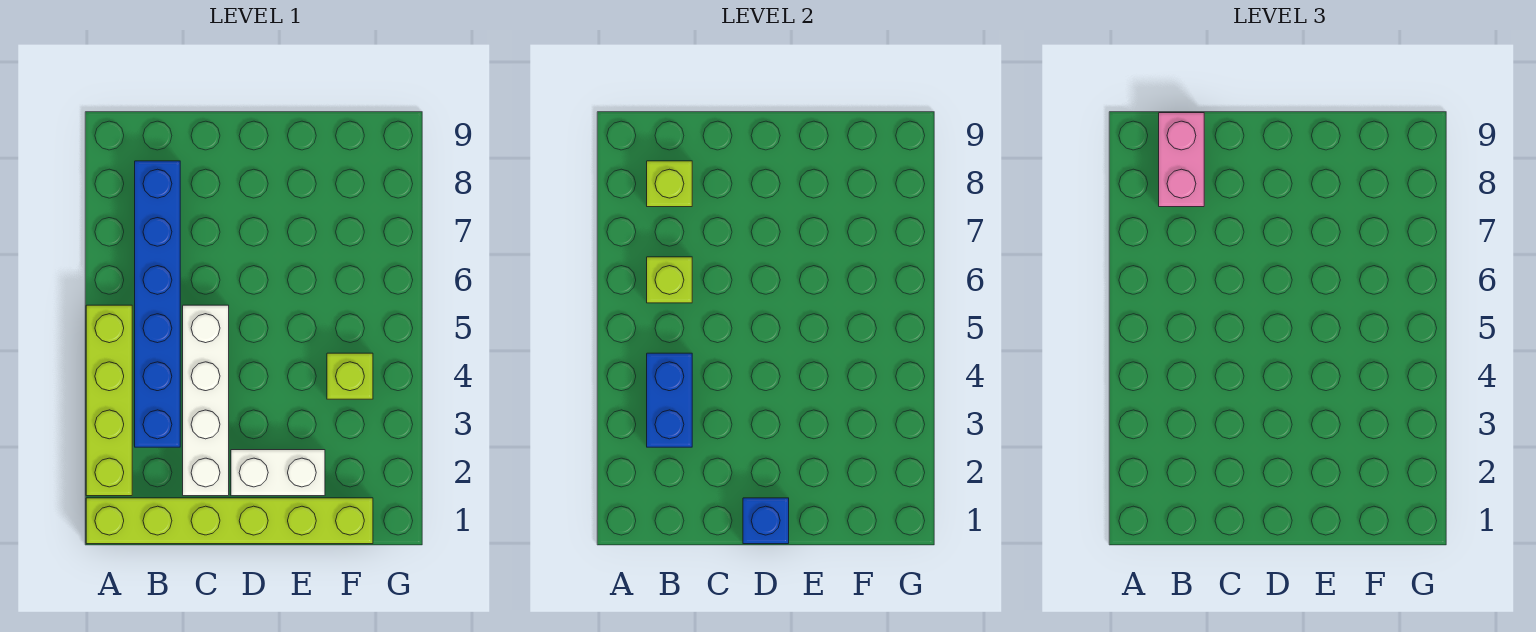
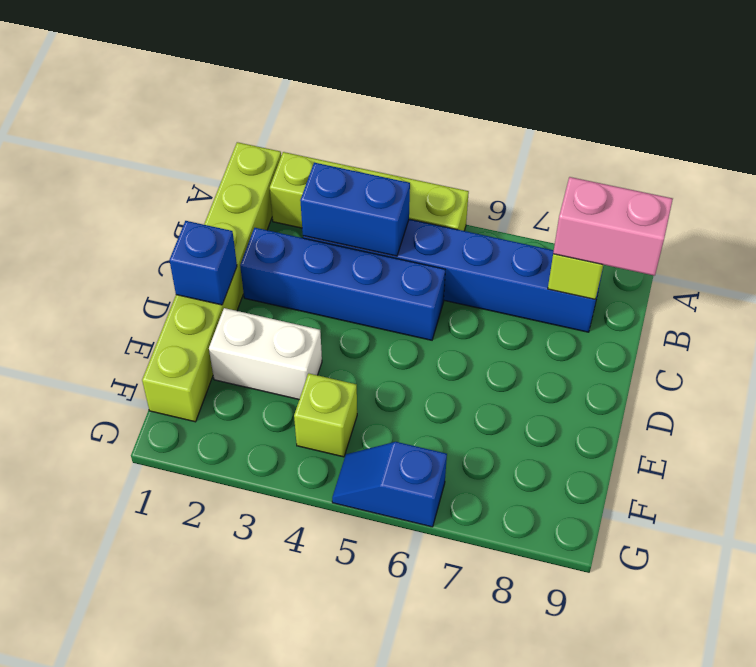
lime 1x1 brick [647,257,692,303] -> none
white 1x4 brick [183,305,229,496] -> blue 1x4 brick [240,228,445,340]
white 1x2 brick [231,450,325,496] -> white 1x2 brick turned to [209,308,322,399]
none -> blue 1x2 slope [332,442,447,527]

